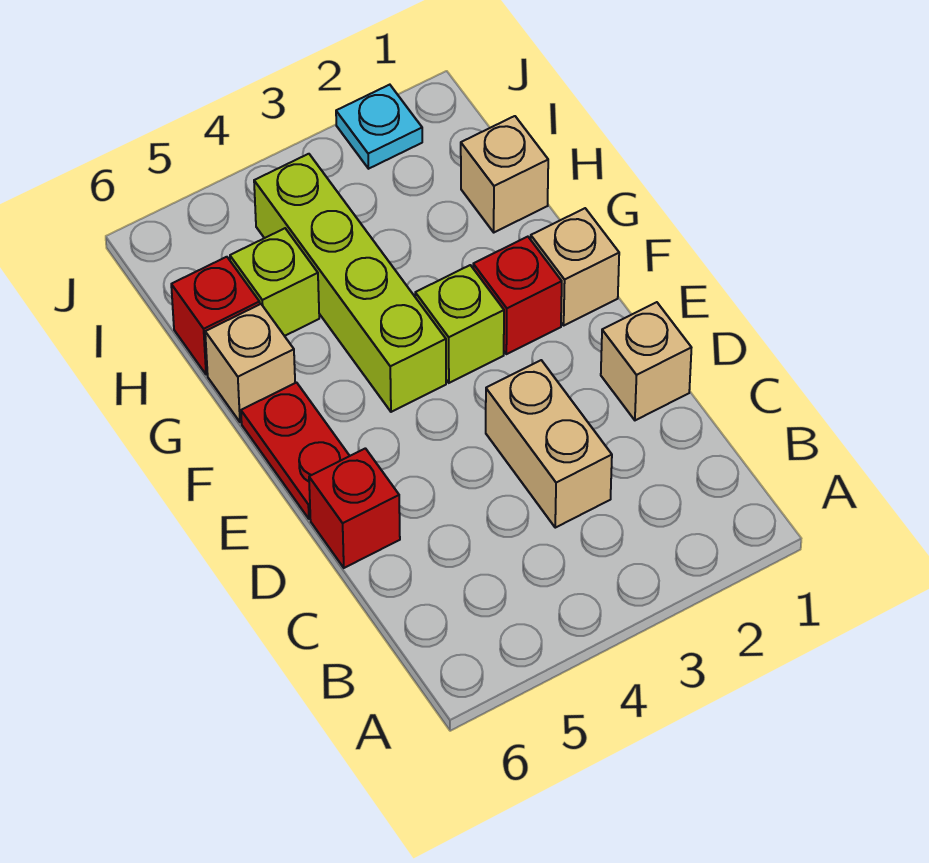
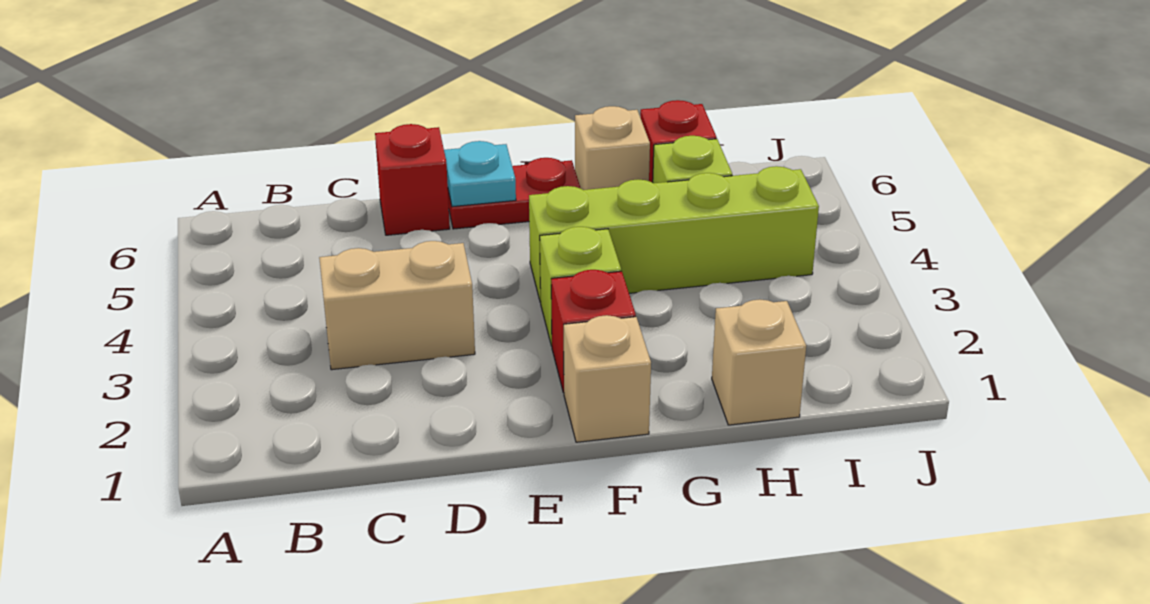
tan 1x1 brick [601,302,691,420] -> none
cyan 1x1 plate [336,85,422,169] -> cyan 1x1 plate moved to [444,141,516,207]

